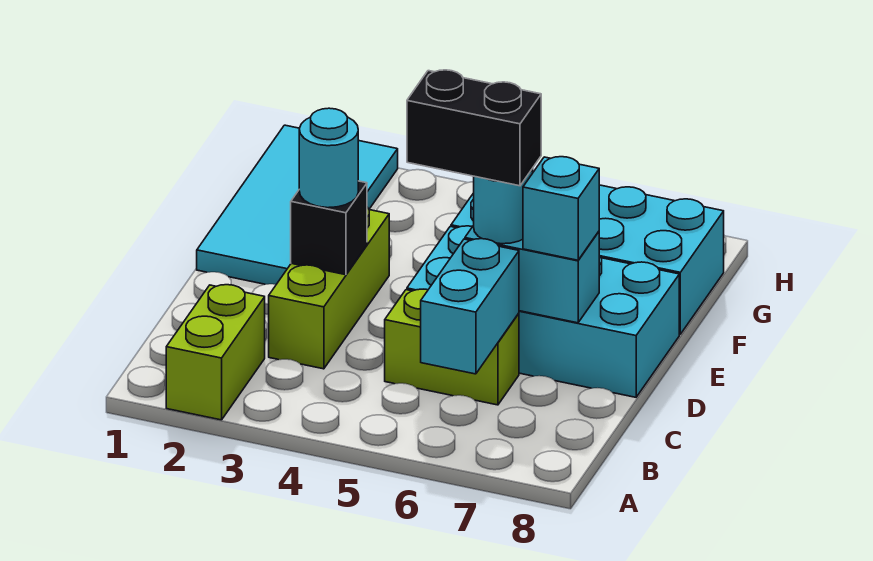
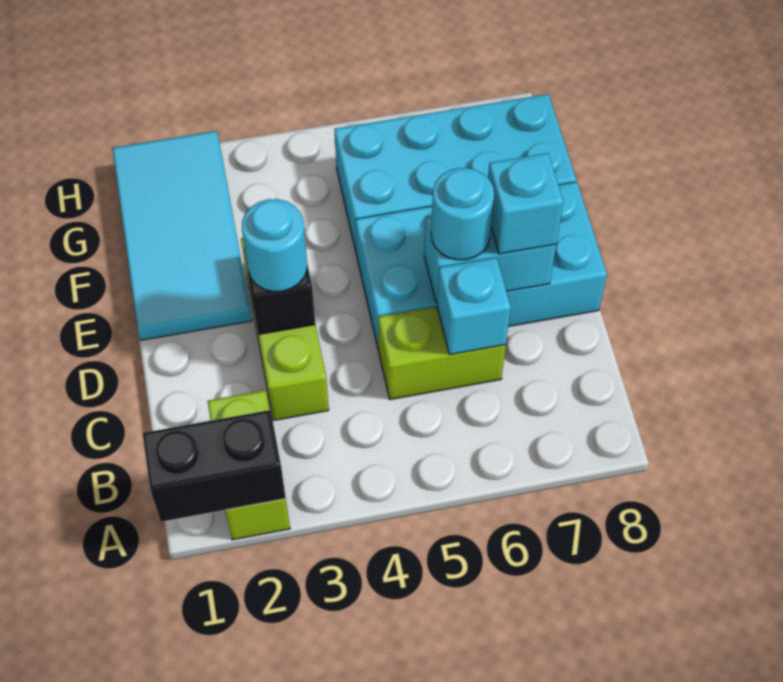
cyan 1x2 brick [421,239,519,374] -> cyan 1x1 brick [437,258,511,355]
black 1x2 brick [407,70,541,186] -> black 1x2 brick moved to [143,410,286,522]

